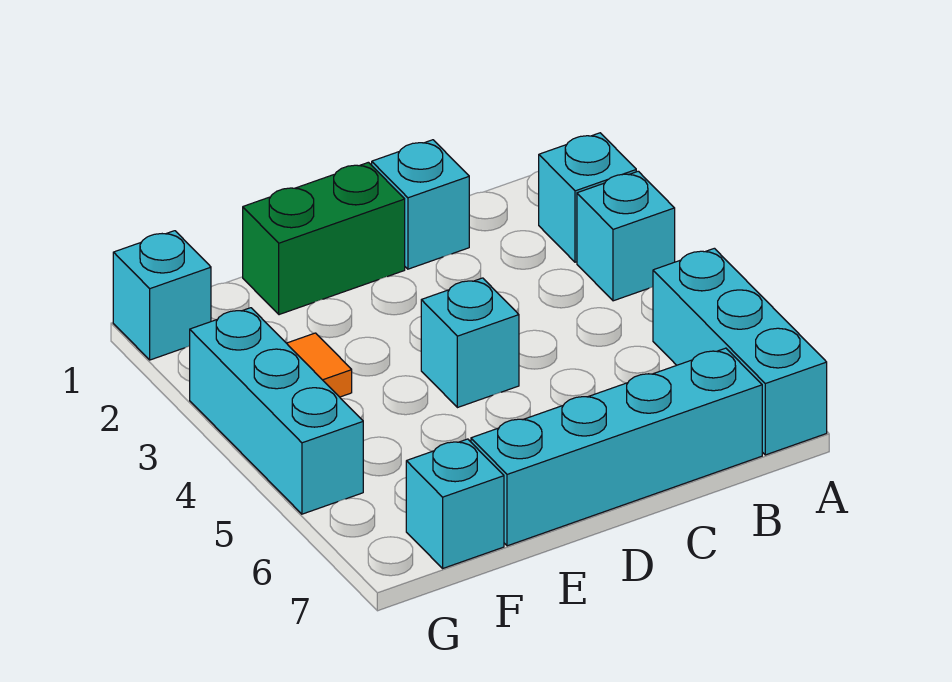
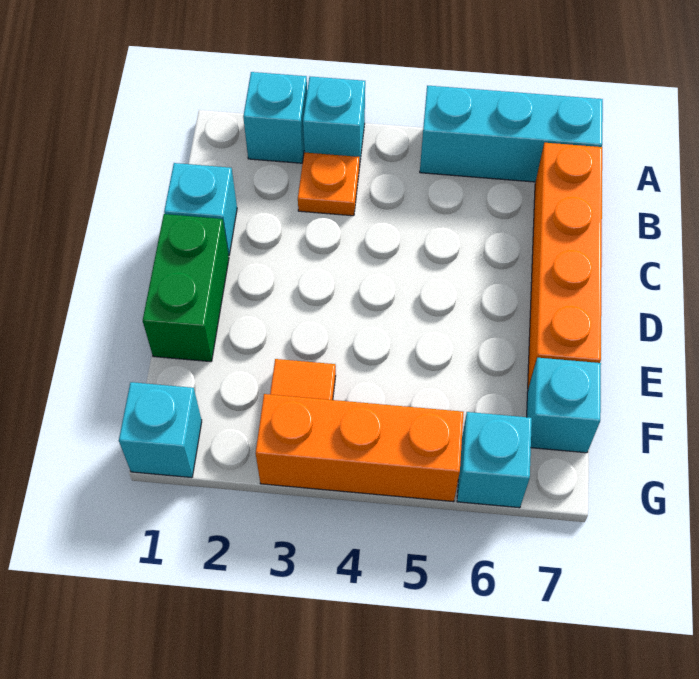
none -> orange 1x1 plate [298,152,359,216]
cyan 1x4 brick [471,348,762,546] -> orange 1x4 brick [528,143,602,388]
cyan 1x1 brick [421,278,519,408] -> cyan 1x1 brick moved to [457,412,532,508]
cyan 1x3 brick [190,308,363,514] -> orange 1x3 brick [256,394,464,502]

